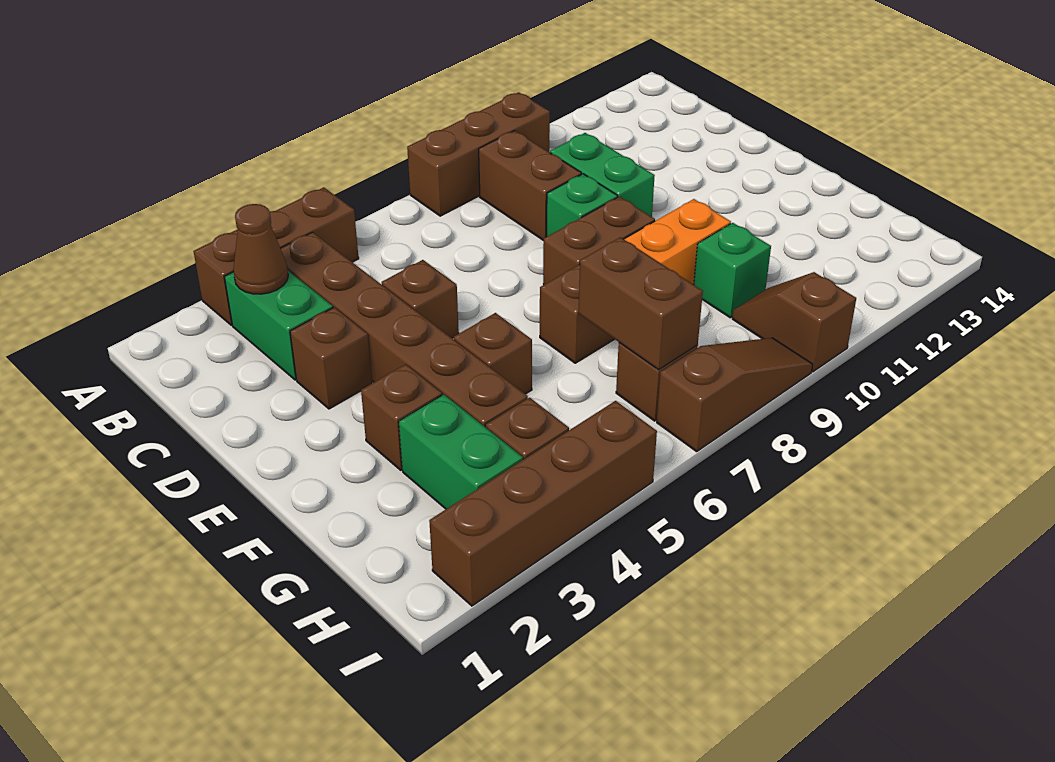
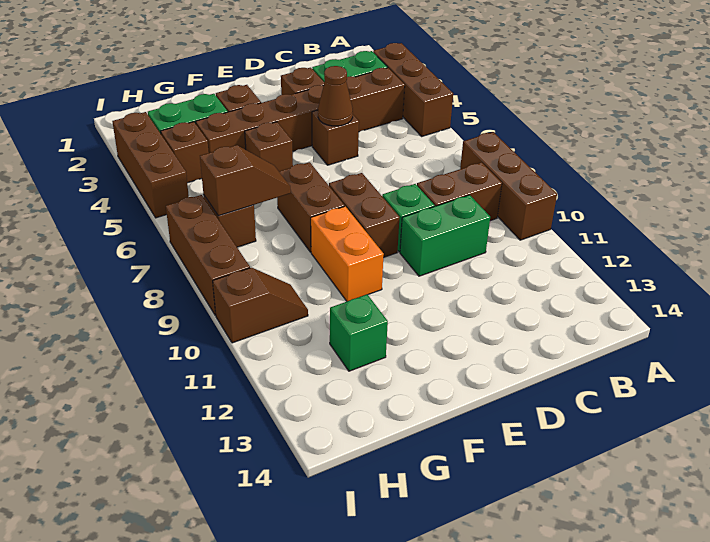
brown 1x1 cone [233,204,288,294] -> brown 1x1 cone moved to [318,66,353,126]
brown 1x2 brick [579,237,703,370] -> brown 1x2 slope [200,145,291,216]
green 1x1 brick [694,223,771,318] -> green 1x1 brick moved to [330,294,388,371]
brown 1x4 brick [429,401,657,606] -> brown 1x3 brick [112,112,189,218]
brown 1x3 slope [657,338,813,452] -> brown 1x3 brick [166,195,250,315]

